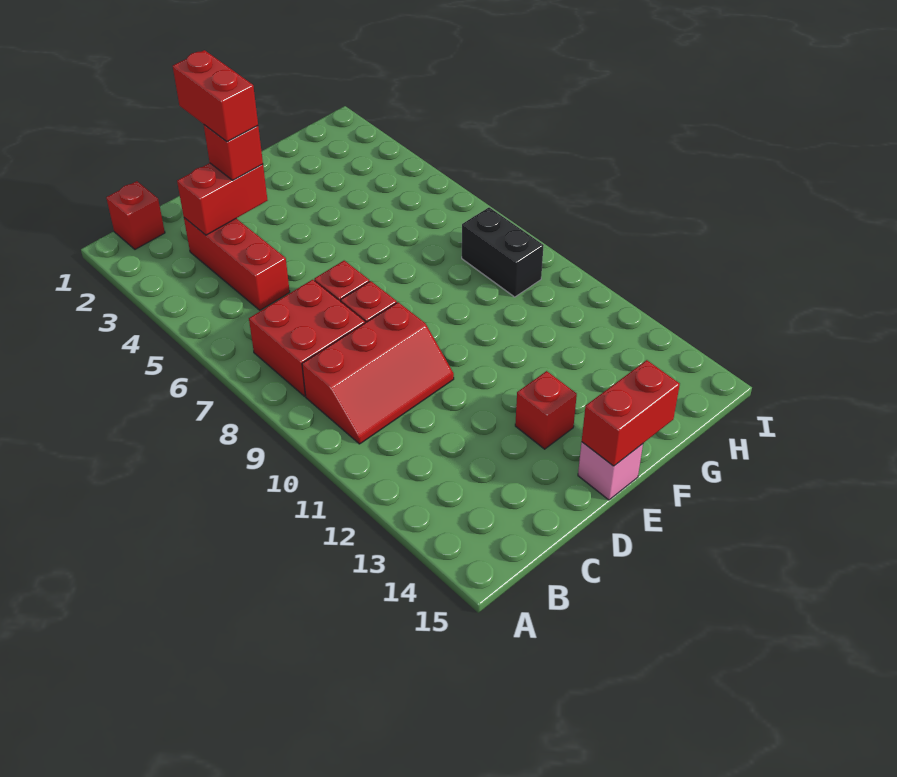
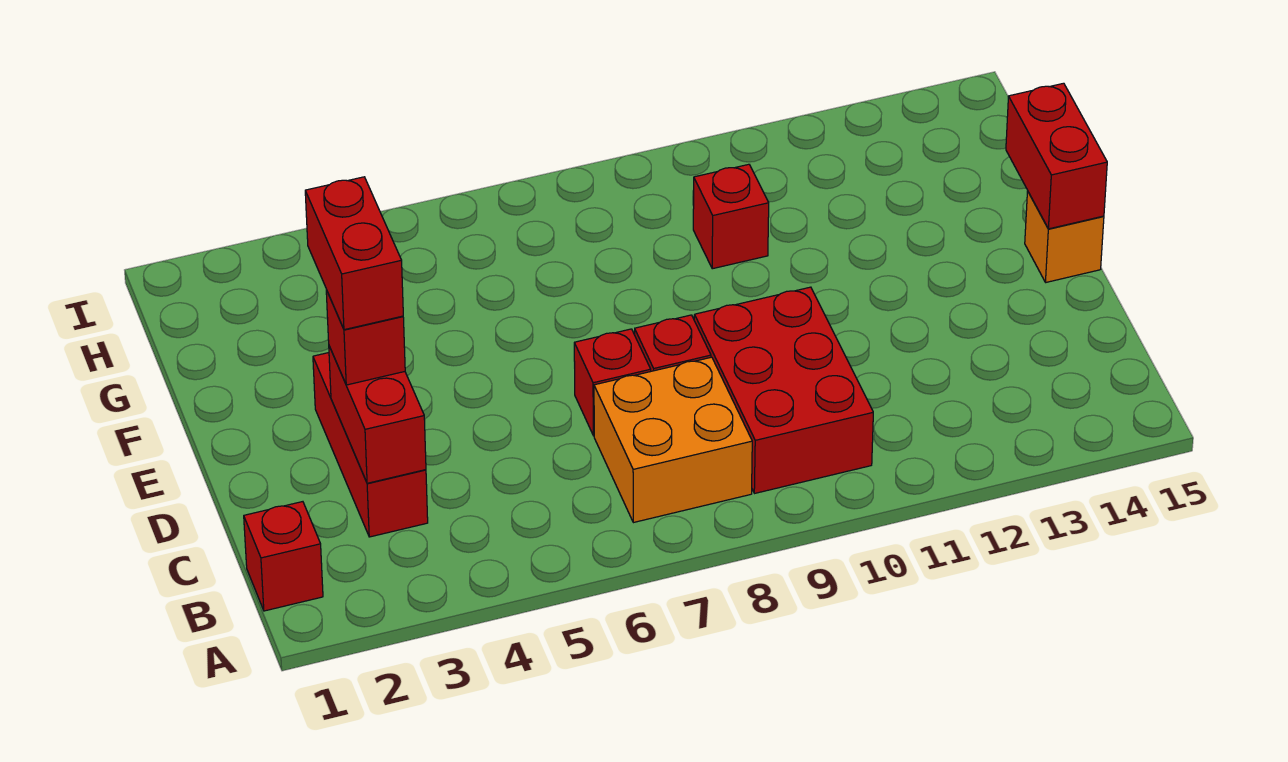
red 2x2 brick [249,280,365,396] -> orange 2x2 brick [594,357,752,523]
red 2x3 slope [302,302,454,444] -> red 2x3 brick [694,287,873,493]
red 1x3 brick [184,218,290,310] -> red 1x3 brick turned to [313,353,428,537]
red 1x2 brick [173,50,258,142] -> red 1x2 brick turned to [305,177,403,330]
red 1x1 brick [515,371,577,449] -> red 1x1 brick moved to [693,164,769,269]
pink 1x1 brick [578,442,643,500] -> orange 1x1 brick [1025,191,1104,282]
black 1x2 brick [462,207,544,297] -> none

